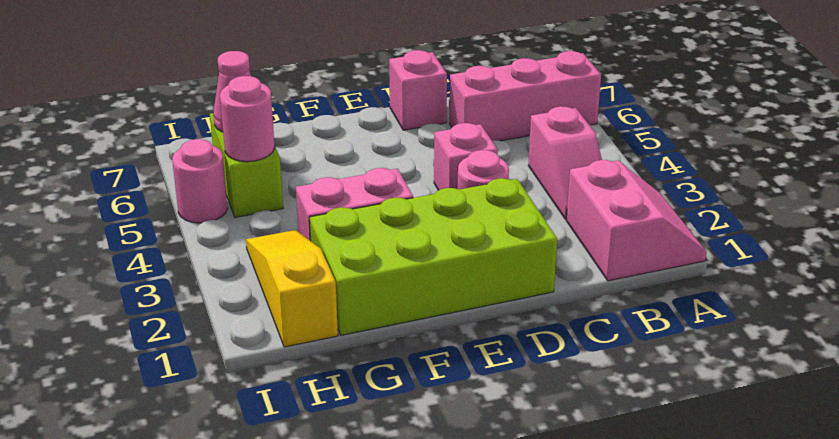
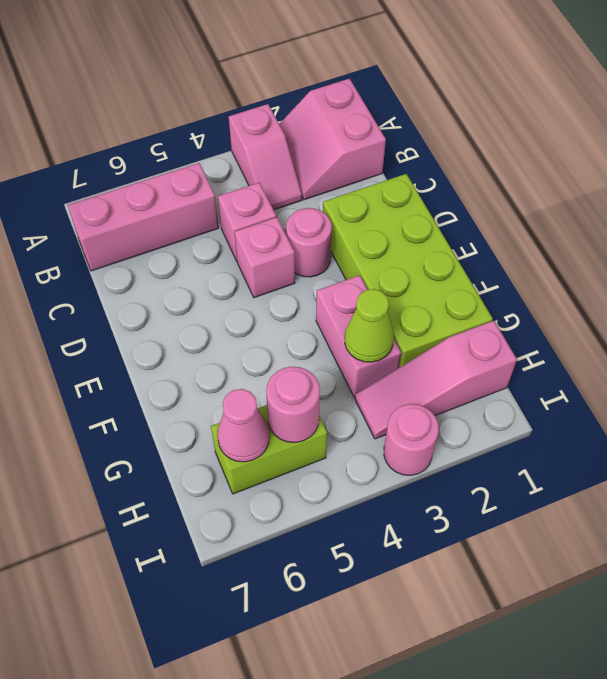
pink 2x2 slope [566,160,707,281] -> pink 2x2 slope turned to [279,79,386,200]
pink 1x3 brick [449,51,601,141] -> pink 1x3 brick turned to [68,163,219,271]
pink 1x2 slope [528,106,602,220] -> pink 1x2 slope turned to [229,104,302,210]
pink 1x1 brick [389,50,447,130] -> pink 1x1 brick moved to [218,183,276,261]
none -> lime 1x1 cone [345,289,394,362]
yellow 1x3 slope [246,230,338,347] -> pink 1x3 slope [355,321,517,439]
pink 1x1 round brick [172,139,228,223] -> pink 1x1 round brick moved to [384,404,439,475]

